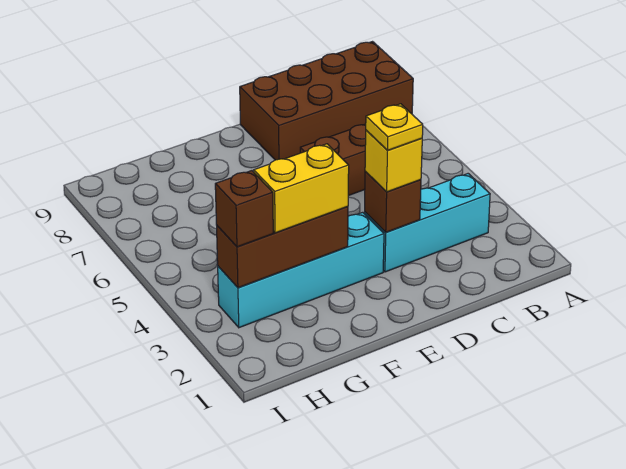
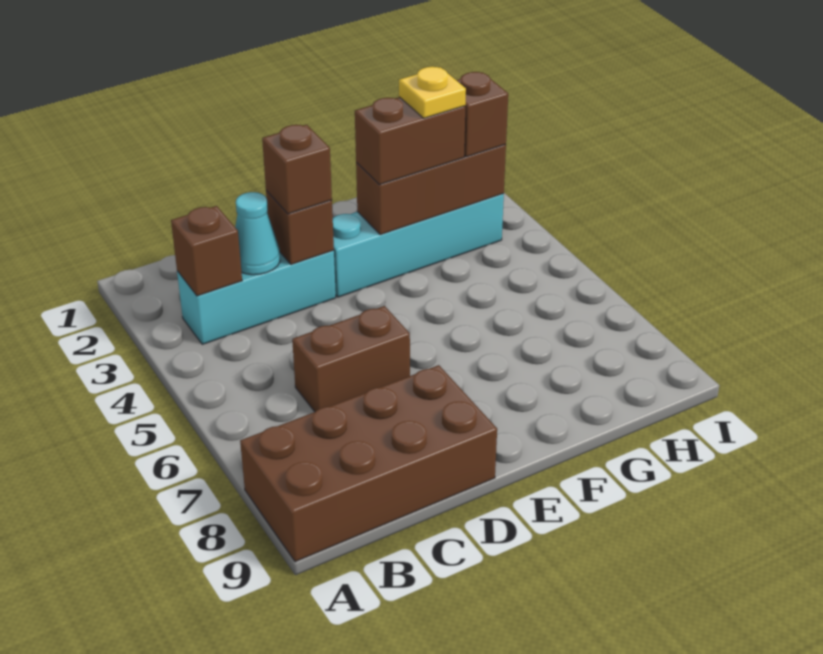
none -> brown 1x1 brick [171,206,242,296]
none -> cyan 1x1 cone [235,192,280,275]
yellow 1x1 brick [365,130,422,192] -> brown 1x1 brick [262,125,332,214]
yellow 1x1 plate [366,104,423,151] -> yellow 1x1 plate moved to [399,67,466,118]
yellow 1x2 brick [254,144,349,233] -> brown 1x2 brick [355,97,465,185]

